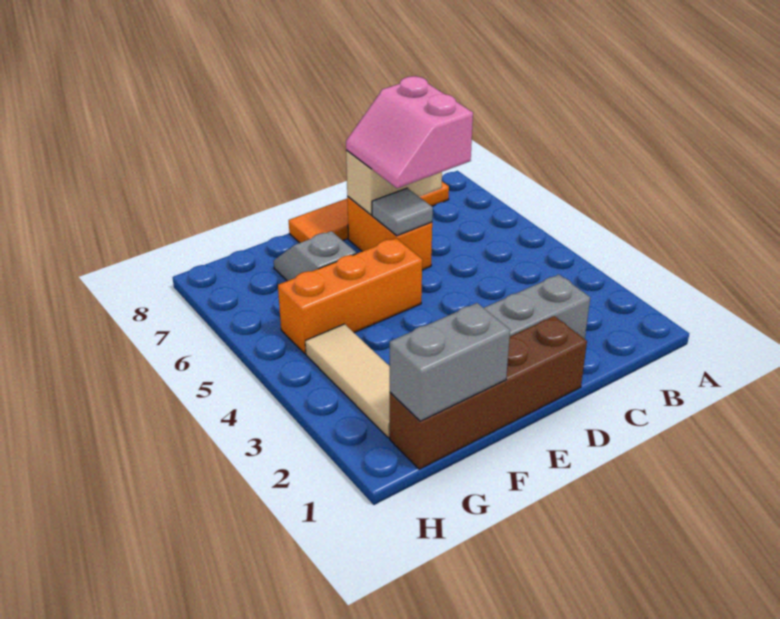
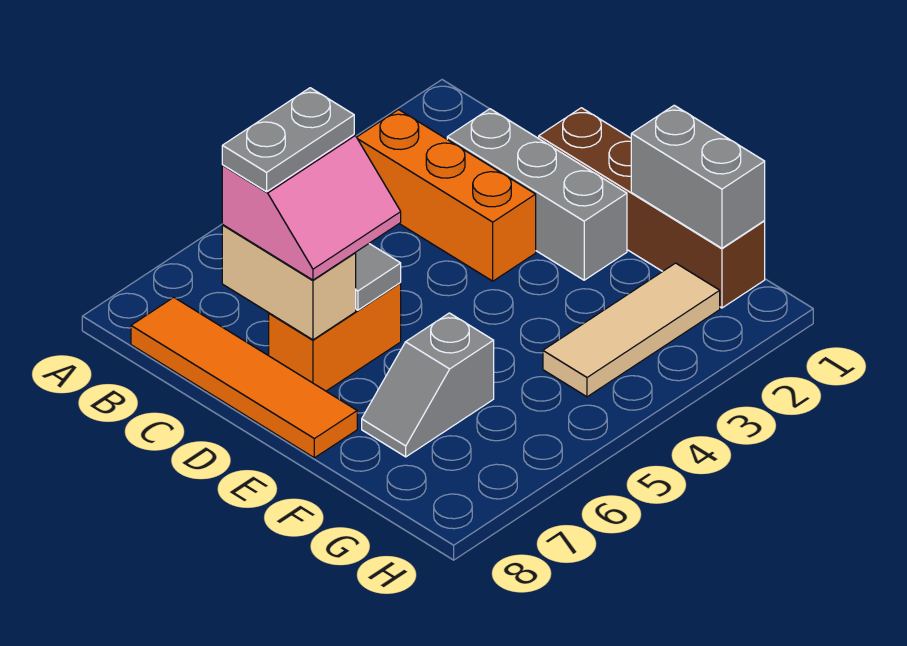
none -> grey 1x2 plate [222,88,354,192]
orange 1x3 brick [278,238,422,354] -> orange 1x3 brick moved to [357,110,536,281]

